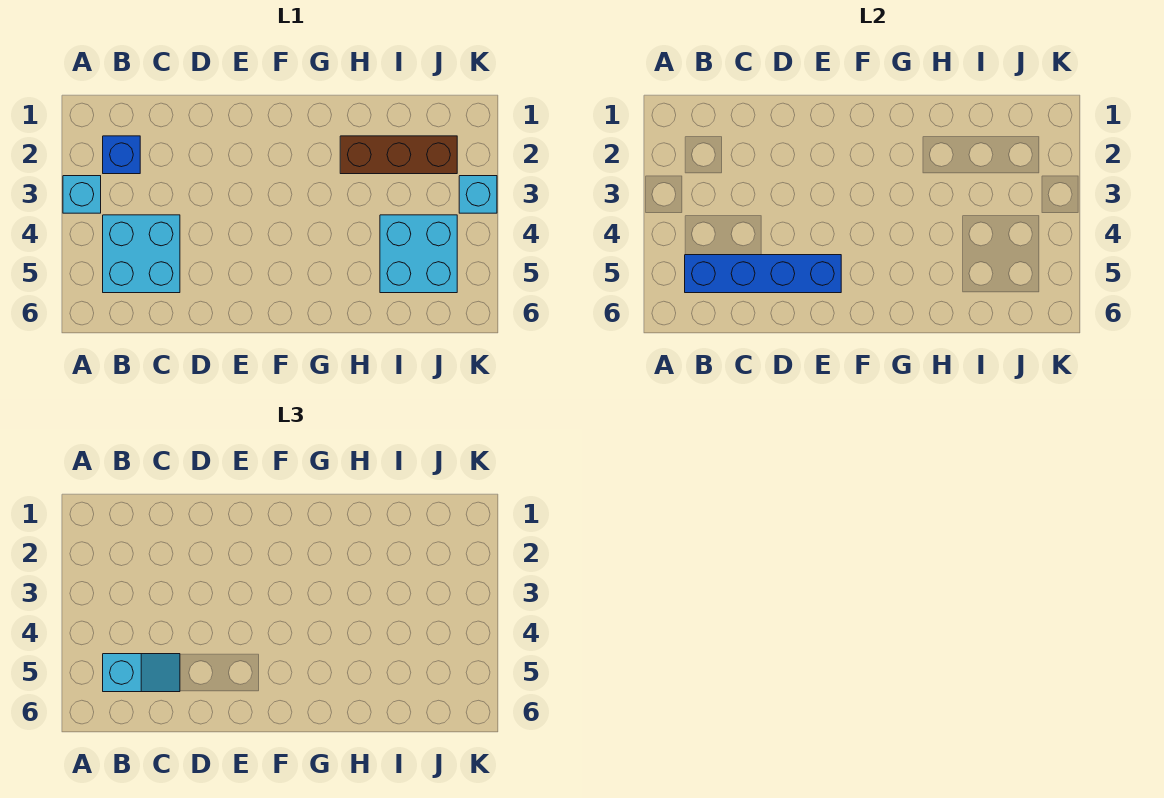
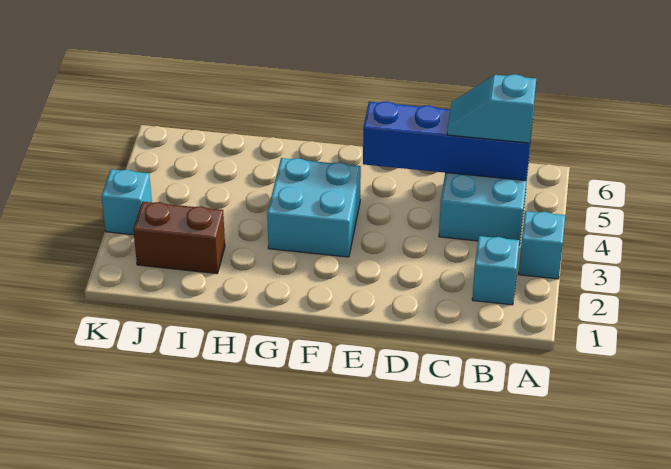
blue 1x1 brick [103,136,140,174] -> cyan 1x1 brick [472,236,520,305]
brown 1x3 brick [340,136,457,174] -> brown 1x2 brick [133,202,225,274]
cyan 2x2 brick [380,215,457,293] -> cyan 2x2 brick moved to [267,158,361,257]

